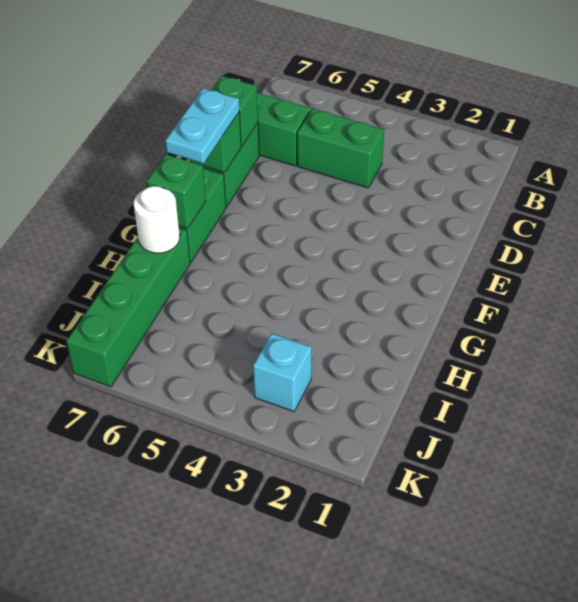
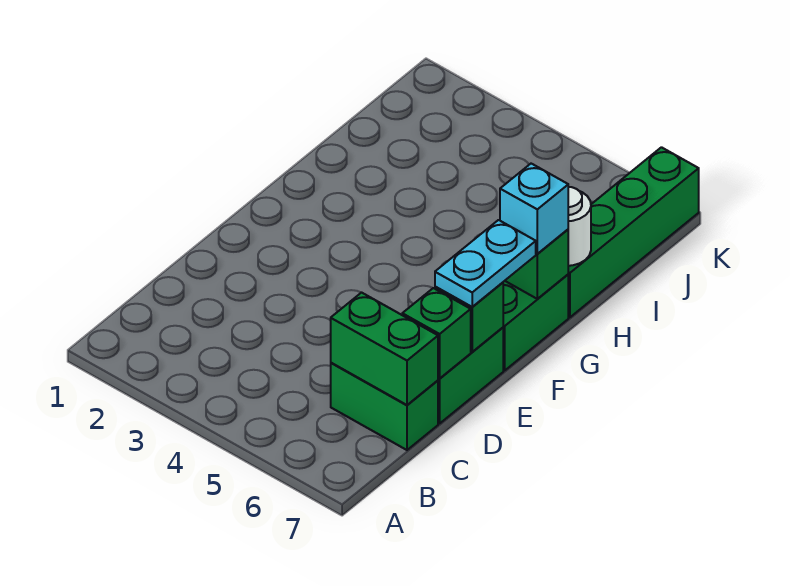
green 1x2 brick [297,109,384,188] -> green 1x2 brick moved to [331,292,438,405]
cyan 1x1 brick [253,333,312,412] -> cyan 1x1 brick moved to [500,164,568,254]

